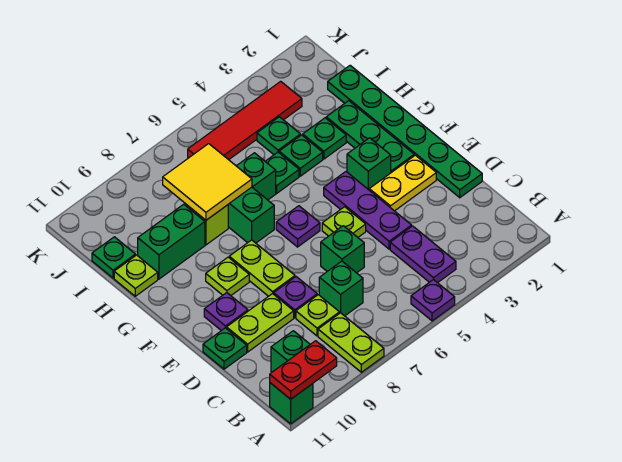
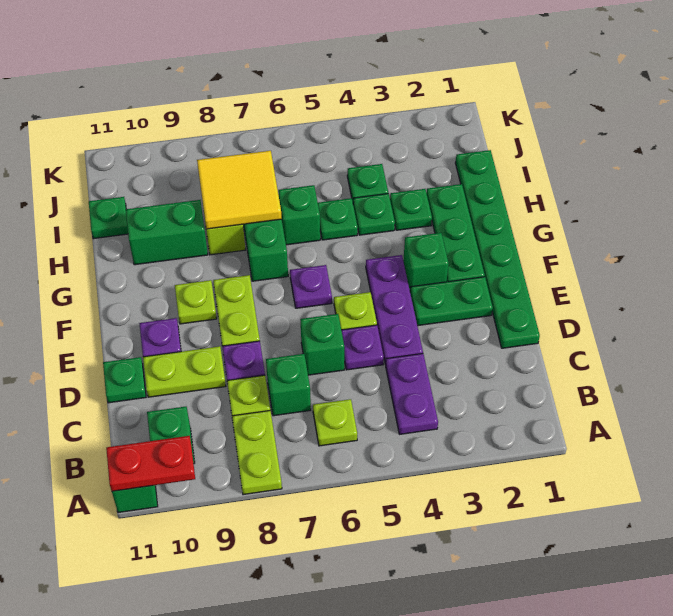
purple 1x1 plate [411,280,455,321] -> purple 1x1 plate moved to [341,325,384,370]
yellow 1x2 plate [369,155,436,211] -> green 1x2 plate [410,277,493,326]
lime 1x1 plate [114,255,158,296] -> lime 1x1 plate moved to [313,399,357,446]
red 1x4 tile [188,81,302,160] -> none

